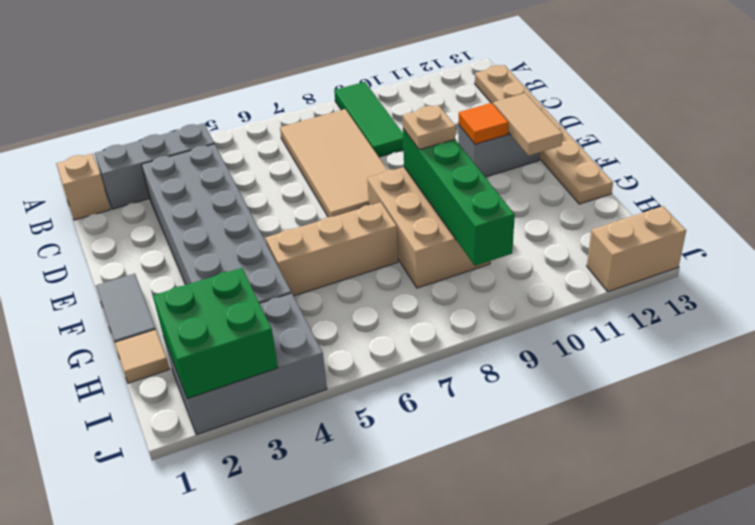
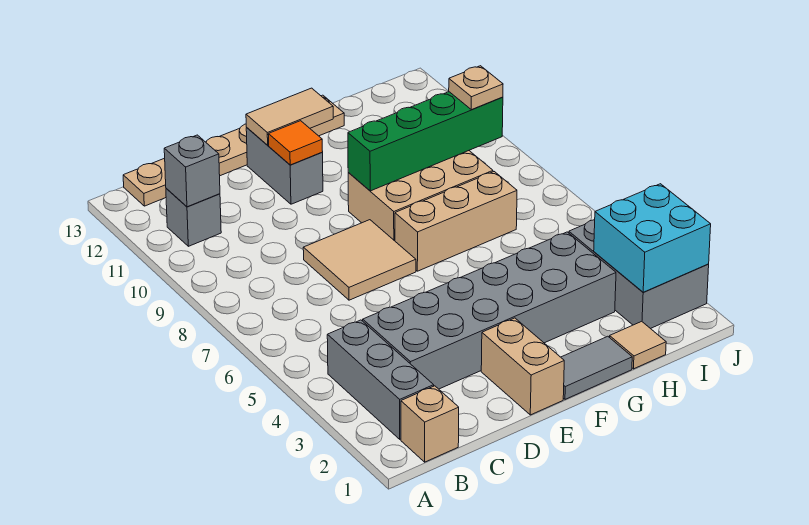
green 1x3 tile [334,82,404,157] -> none
tan 2x4 tile [280,109,387,217] -> tan 2x2 tile [303,220,416,300]
none -> grey 1x1 brick [166,188,221,246]
none -> grey 1x1 brick [164,135,220,207]
tan 1x1 plate [403,105,456,150] -> tan 1x1 plate moved to [449,66,503,110]
tan 1x3 brick [265,202,398,296] -> tan 1x3 brick turned to [395,172,517,271]
green 2x2 brick [153,268,278,399] -> cyan 2x2 brick [594,184,711,292]
tan 1x2 brick [587,206,686,292] -> tan 1x2 brick moved to [481,318,564,415]

